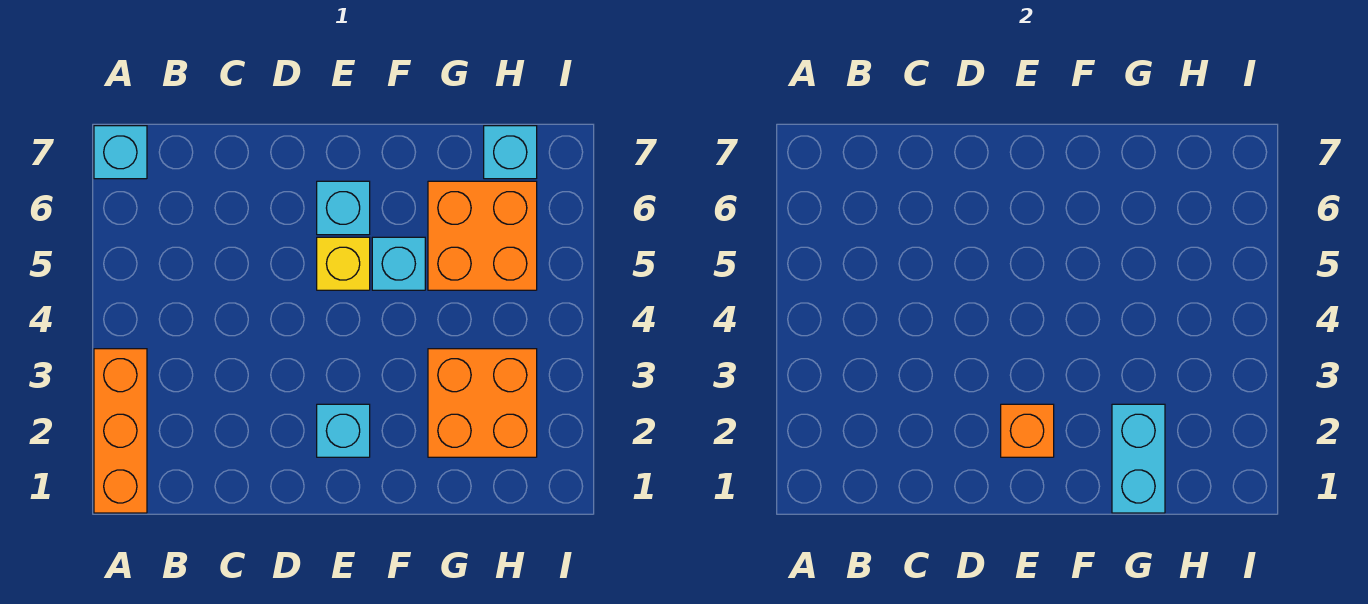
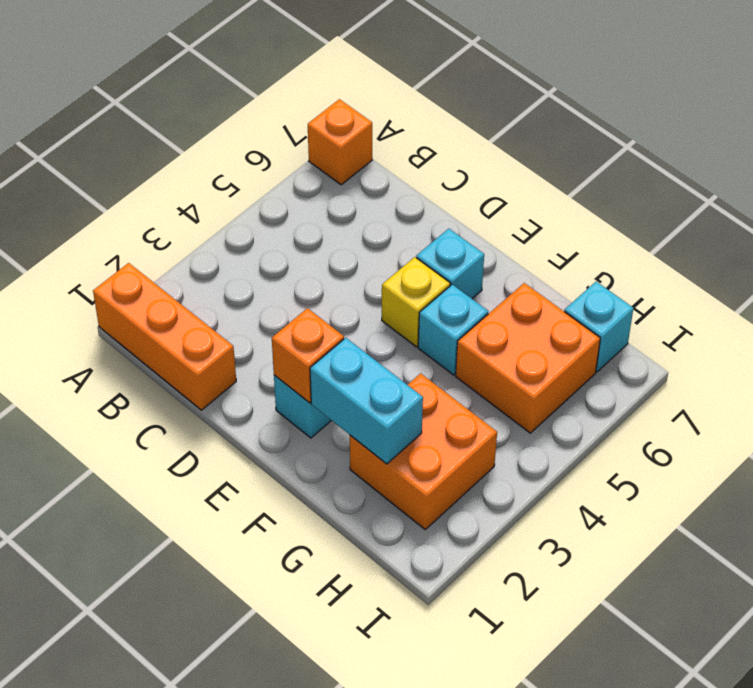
orange 1x3 brick [94,349,147,513] -> orange 1x3 brick turned to [93,263,236,410]
cyan 1x1 brick [94,126,147,179] -> orange 1x1 brick [308,99,372,185]
cyan 1x2 brick [1112,404,1165,513] -> cyan 1x2 brick turned to [310,338,423,464]

